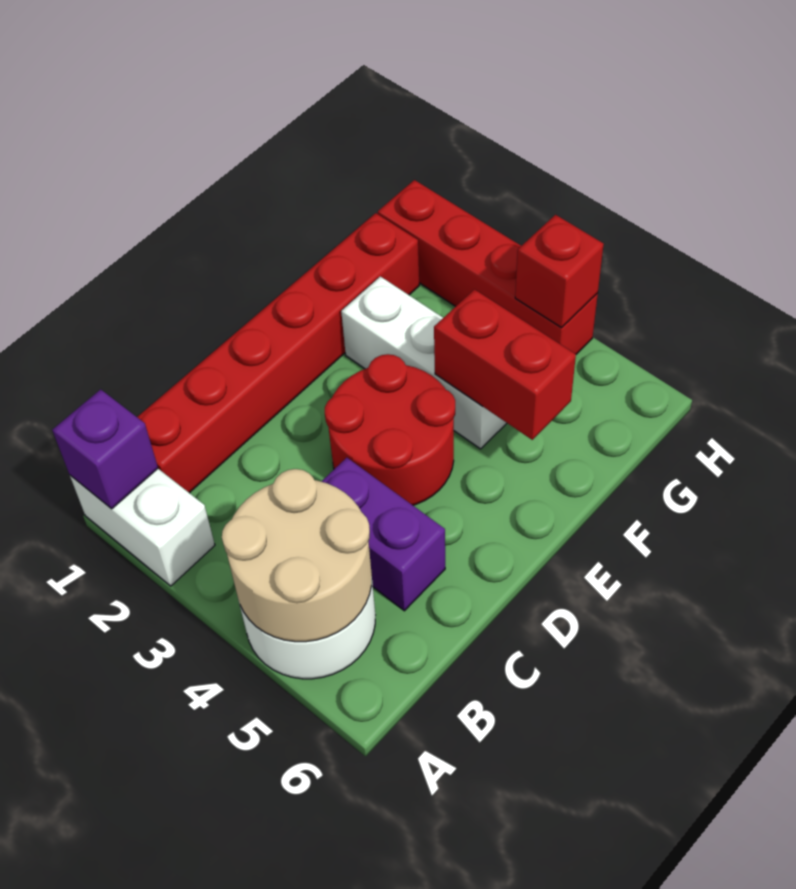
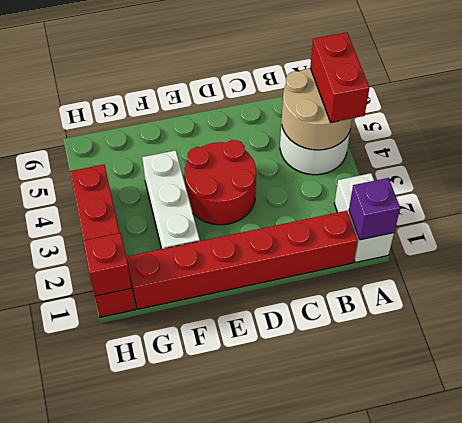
purple 1x2 brick [321,458,445,611] -> none
red 1x2 brick [434,289,576,440] -> red 1x2 brick moved to [310,32,369,123]
red 1x1 brick [515,215,604,328] -> red 1x1 brick moved to [83,233,132,296]

